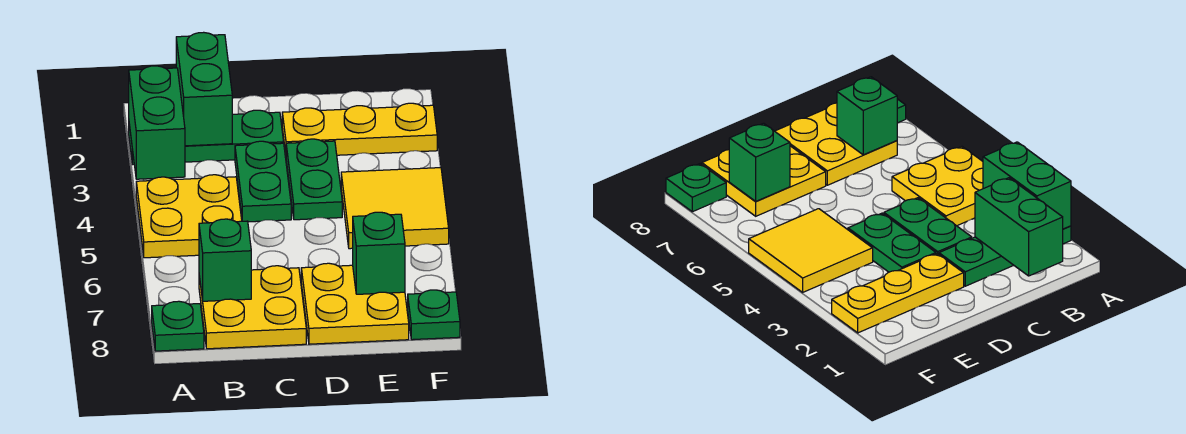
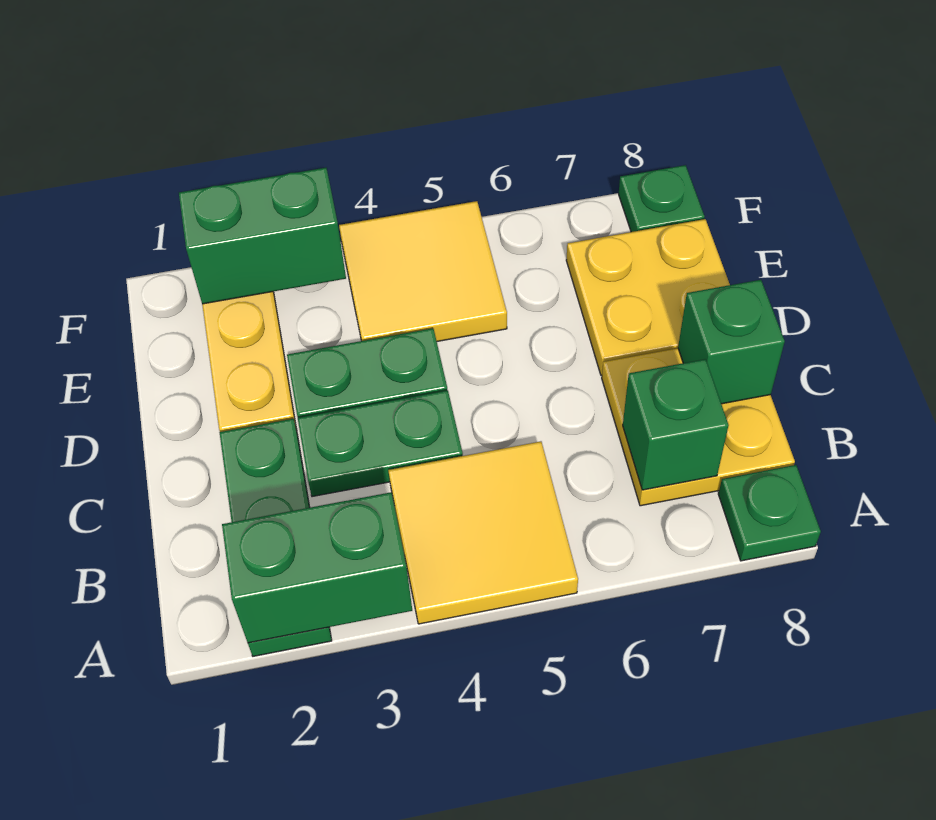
yellow 2x2 plate [136,175,242,258] -> yellow 2x2 tile [388,441,578,624]
green 1x2 brick [176,32,232,146] -> green 1x2 brick moved to [179,168,346,304]
green 1x1 brick [353,212,405,294] -> green 1x1 brick moved to [678,280,785,404]

